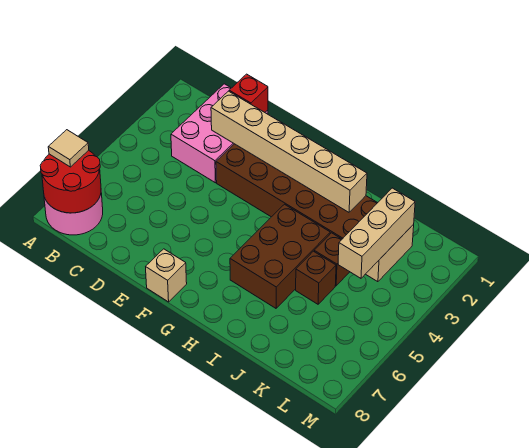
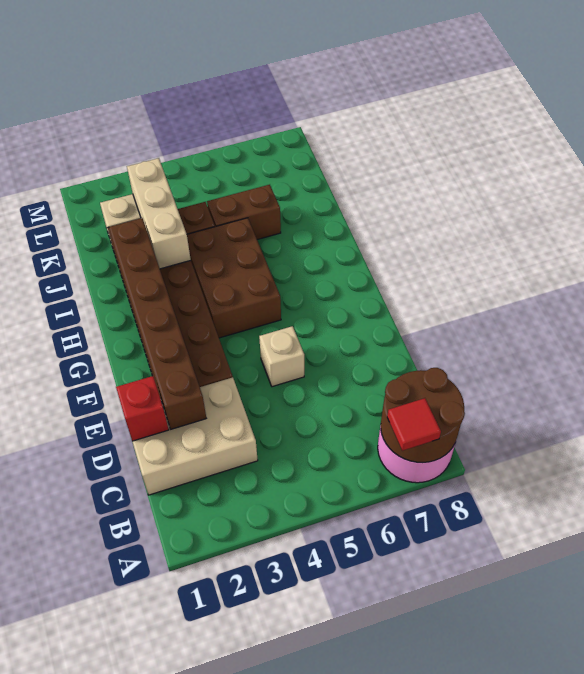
red 2x2 round brick [40,150,101,213] -> brown 2x2 round brick [381,368,465,463]
tan 1x1 tile [48,130,89,167] -> red 1x1 tile [387,398,441,451]
pink 2x3 brick [171,84,268,183] -> tan 2x3 brick [132,377,258,495]
tan 1x6 brick [211,91,367,212] -> brown 1x6 brick [109,218,206,429]
tan 1x1 brick [146,249,187,302] -> tan 1x1 brick moved to [259,326,304,387]
brown 2x3 brick [230,204,330,308] -> brown 2x3 brick turned to [187,218,281,338]
brown 1x1 brick [296,251,336,304] -> brown 1x2 brick [207,185,281,240]
tan 1x3 brick [338,188,415,278] -> tan 1x3 brick turned to [127,158,191,269]

